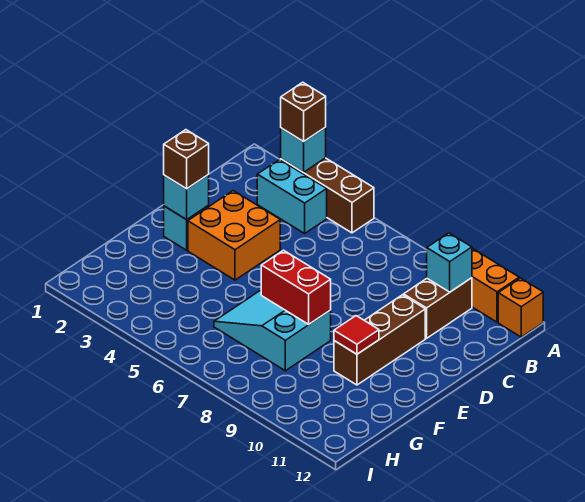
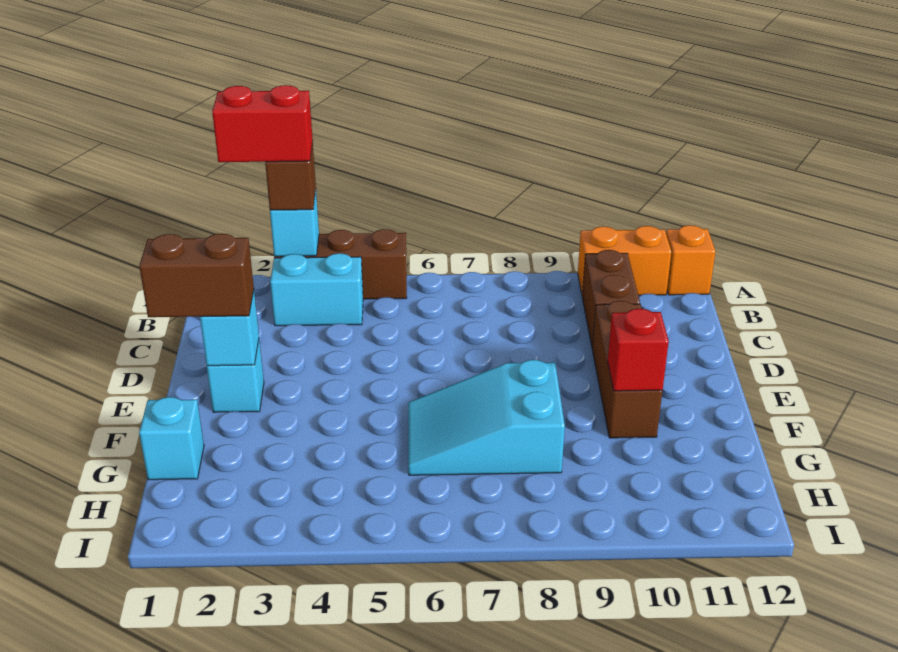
cyan 1x1 brick [427,233,472,292] -> cyan 1x1 brick moved to [139,397,204,480]
orange 2x2 brick [188,191,280,280] -> none
brown 1x1 brick [164,130,209,189] -> brown 1x2 brick [139,233,254,317]
red 1x2 brick [261,250,331,324] -> red 1x2 brick moved to [212,85,313,162]
red 1x1 tile [334,316,379,354] -> red 1x1 brick [608,309,669,391]

